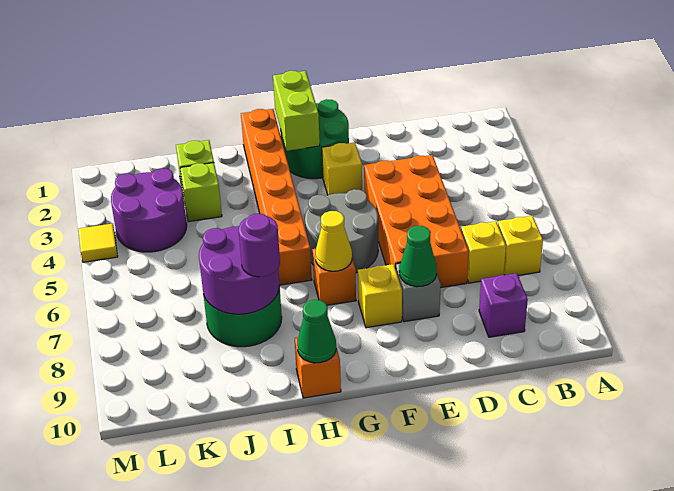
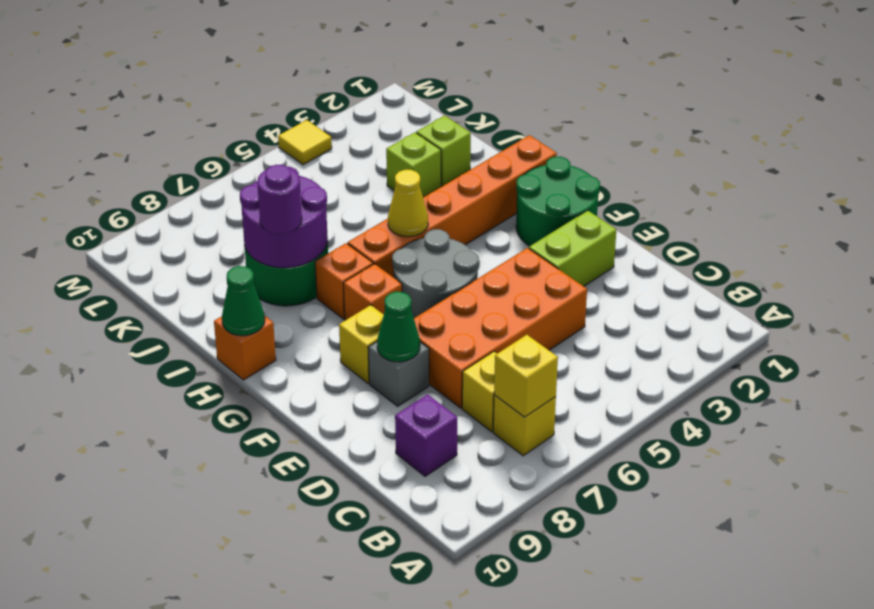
yellow 1x1 brick [322,142,362,195] -> yellow 1x1 brick moved to [494,335,558,417]
lime 1x2 brick [273,71,320,151] -> lime 1x2 brick moved to [529,210,616,286]
yellow 1x1 cone [315,211,352,271] -> yellow 1x1 cone moved to [388,170,428,237]
none -> orange 1x1 brick [315,243,373,319]
purple 2x2 round brick [111,168,187,252] -> none

